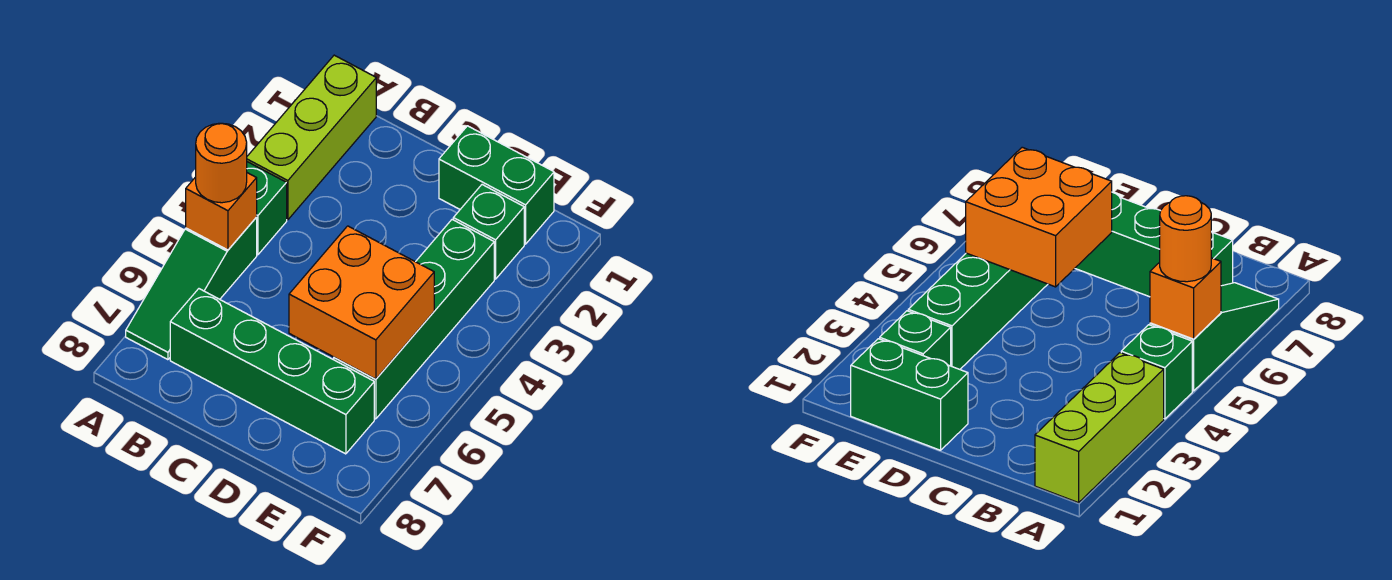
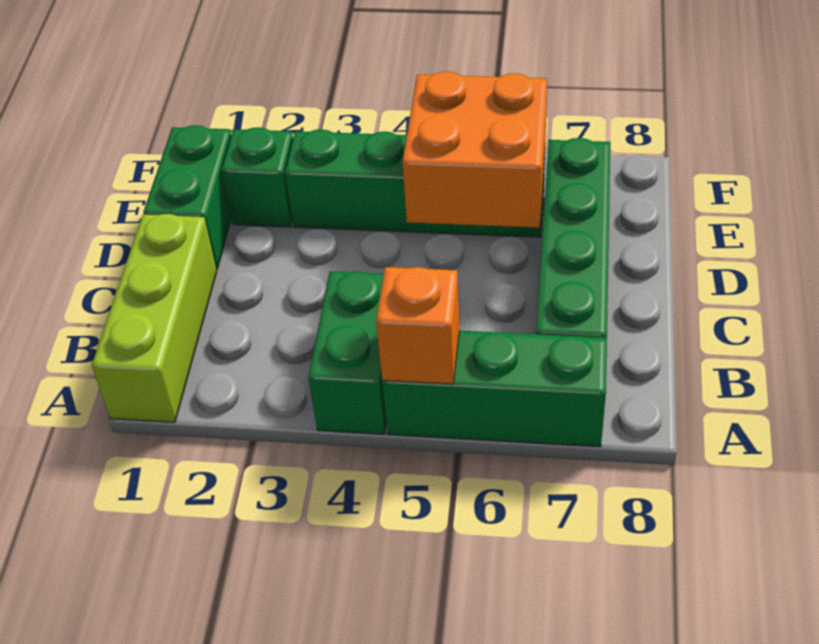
lime 1x3 brick [247,55,376,220] -> lime 1x3 brick turned to [92,214,217,422]
green 1x1 brick [247,162,287,255] -> green 1x2 brick [308,271,386,434]
green 1x3 slope [126,218,257,360] -> green 1x3 brick [382,331,607,447]
orange 1x1 round brick [196,123,247,203] -> none

